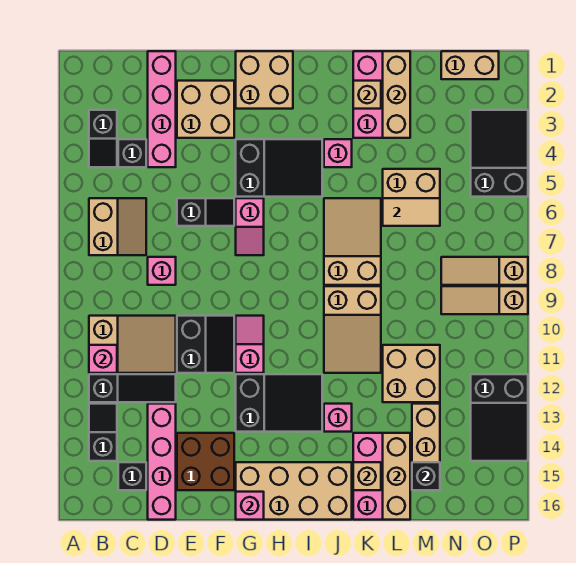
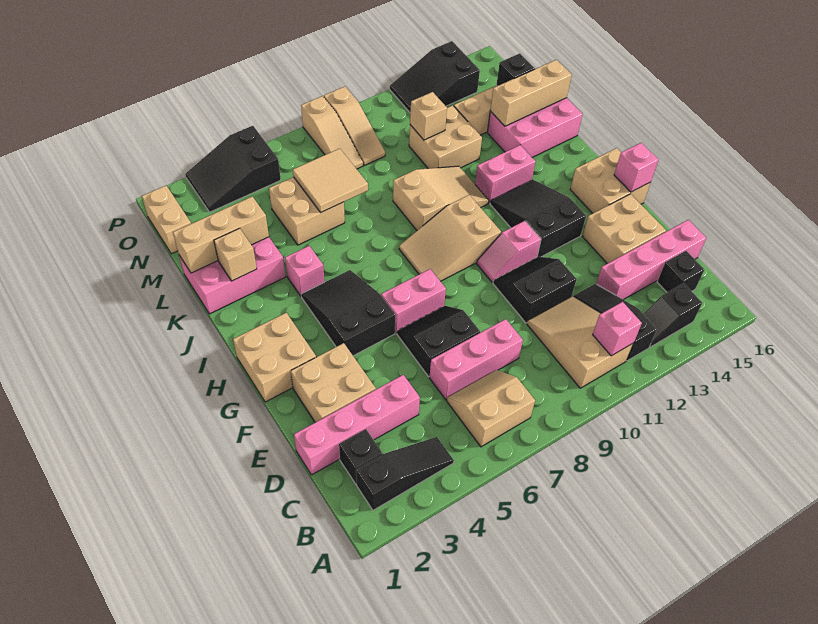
black 1x2 slope [89,110,117,167] -> black 1x3 slope [356,437,454,510]
black 1x1 brick [118,139,146,167] -> black 1x1 brick moved to [339,429,382,484]
pink 1x1 brick [148,257,176,285] -> pink 1x3 brick [429,319,523,399]
black 1x2 slope [177,198,234,226] -> black 2x2 slope [397,306,480,376]
brown 2x2 brick [177,433,234,490] -> tan 2x2 brick [582,194,666,264]
pink 1x2 slope [236,198,264,255] -> pink 1x2 brick [381,269,446,333]
tan 2x4 brick [236,462,352,520] -> tan 2x2 brick [570,148,651,213]
tan 2x3 slope [324,198,381,285] -> tan 2x3 slope moved to [399,195,501,281]
pink 1x1 brick [324,404,352,432] -> pink 1x2 brick [475,145,535,203]
tan 1x1 brick [353,462,381,490] -> tan 1x1 brick moved to [410,92,447,140]
tan 1x2 tile [383,198,440,226] -> tan 2x2 tile [293,149,368,212]
black 2x3 slope [471,374,528,461] -> black 2x3 slope turned to [390,41,480,113]

